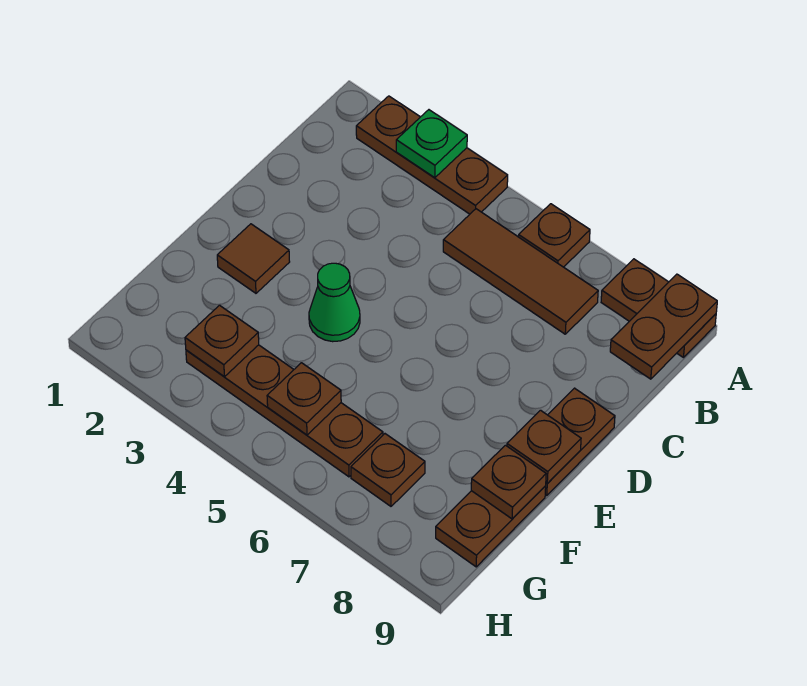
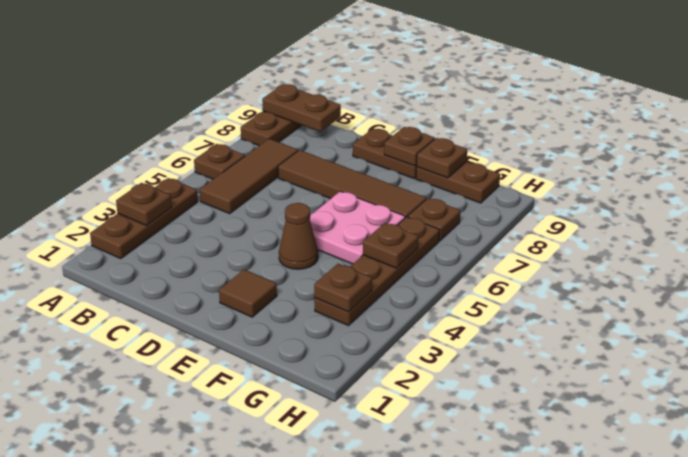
green 1x1 plate [396,110,467,178] -> brown 1x1 plate [116,183,172,226]
none -> brown 1x4 tile [278,150,426,218]
green 1x1 cone [309,263,360,342] -> brown 1x1 cone [279,203,318,269]
none -> pink 2x2 plate [310,191,405,264]

